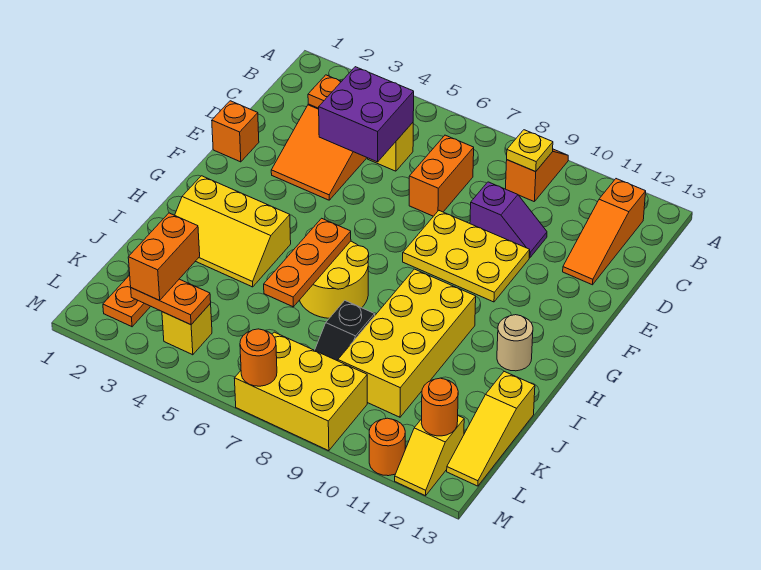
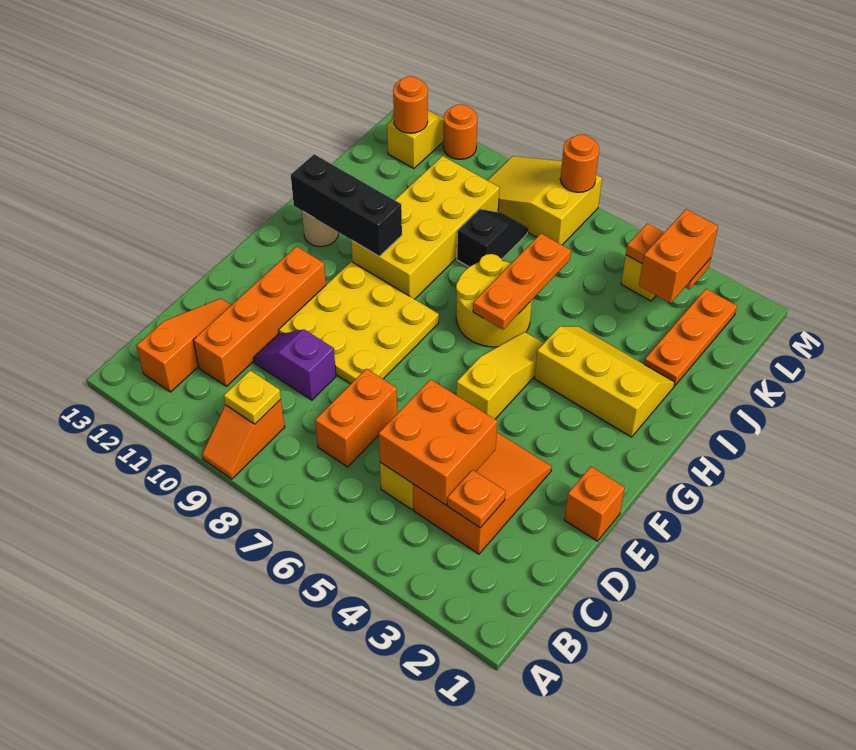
purple 2x2 brick [319,67,414,162] -> orange 2x2 brick [379,379,497,505]
none -> orange 1x4 brick [193,247,326,386]
yellow 2x3 plate [403,211,530,302] -> yellow 3x3 plate [279,262,439,384]
none -> black 1x3 brick [291,154,402,256]
yellow 1x3 slope [447,372,535,486] -> yellow 1x3 slope moved to [456,332,544,419]
yellow 2x3 brick [234,332,367,451] -> yellow 2x3 slope [488,156,602,245]

